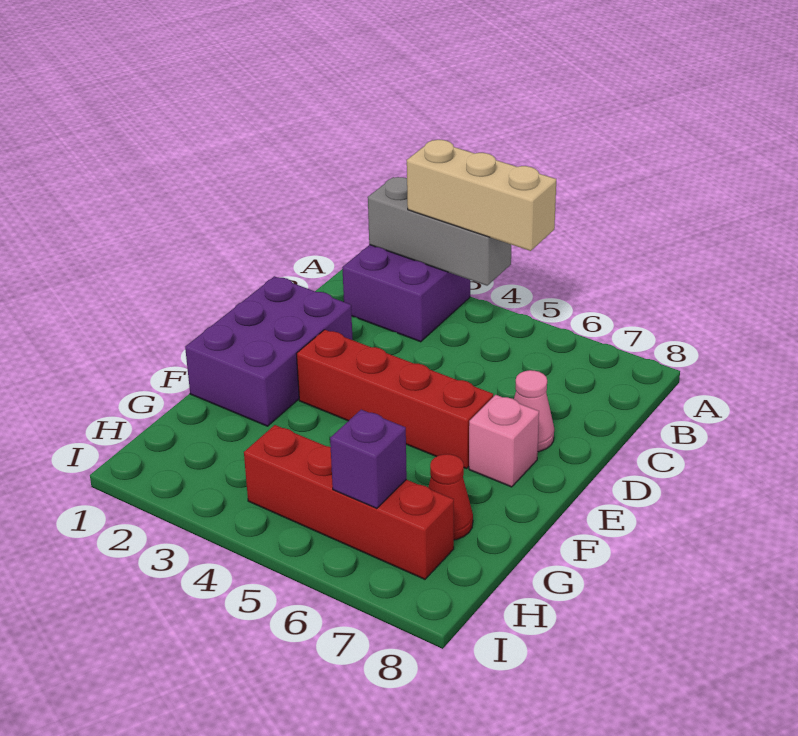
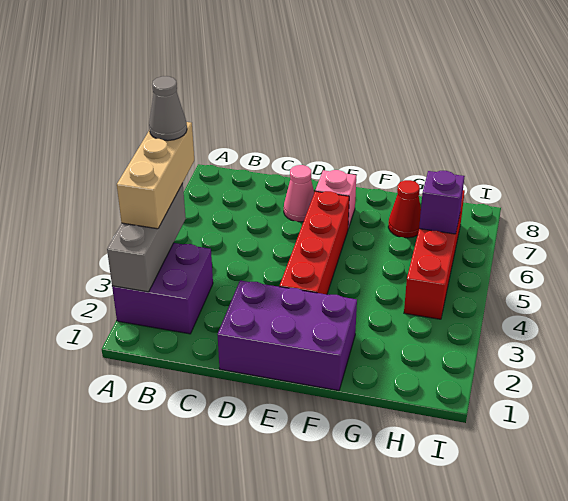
none -> grey 1x1 cone [149,76,187,141]

